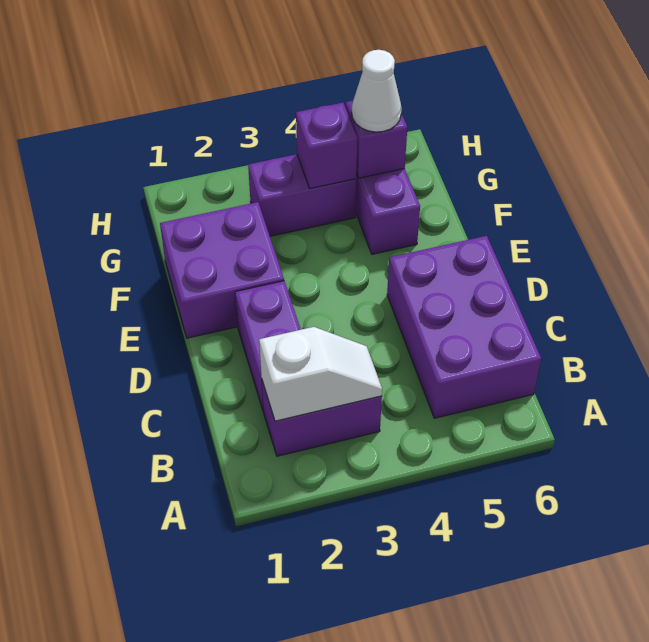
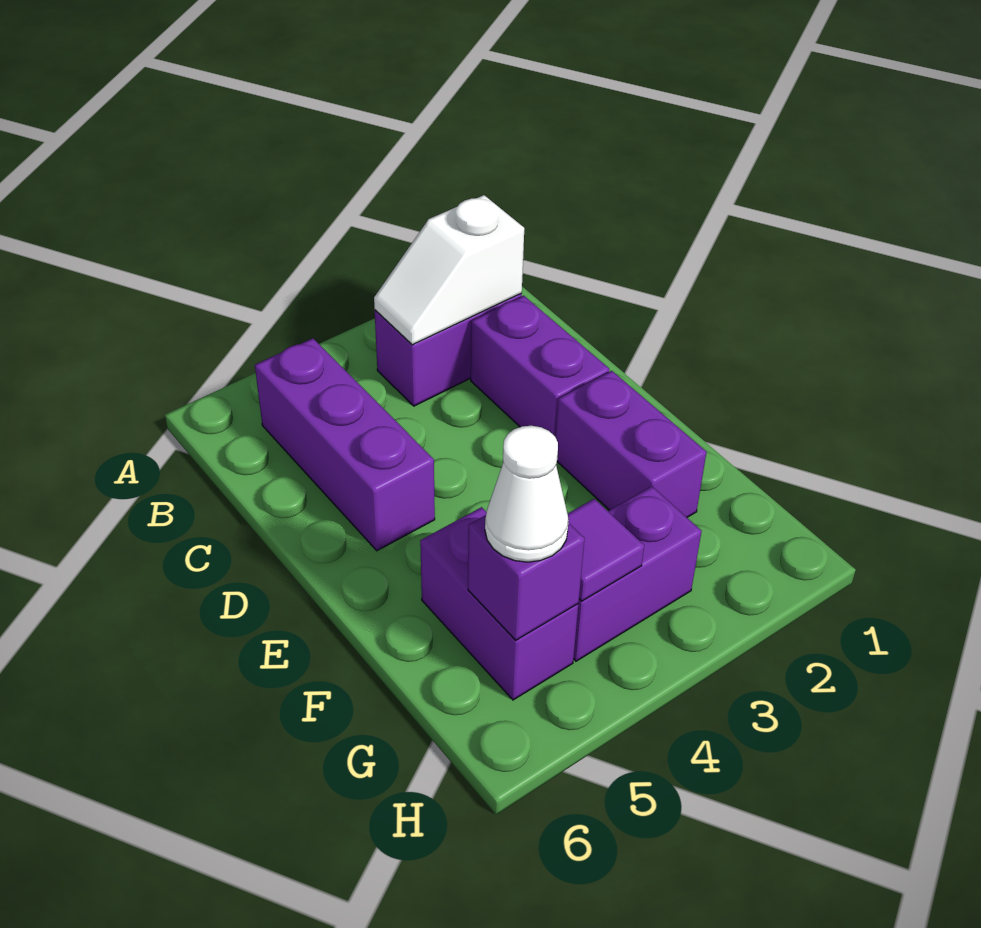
purple 2x3 brick [387,236,541,418] -> purple 1x3 brick [255,338,435,551]
purple 2x2 brick [160,202,284,338] -> purple 1x2 brick [556,371,707,517]
purple 1x1 brick [296,103,357,188] -> purple 1x1 tile [568,499,644,601]

